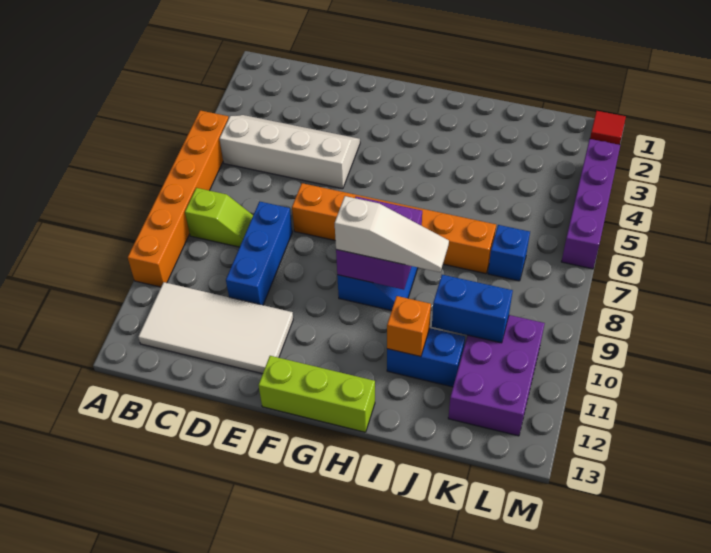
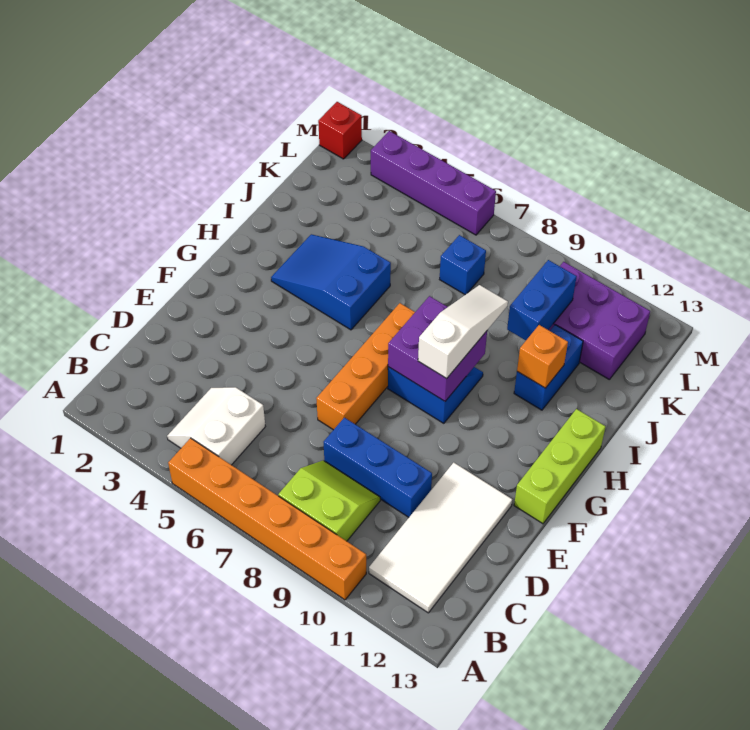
white 2x4 slope [220,115,360,189] -> white 2x2 slope [167,387,265,465]
lime 1x2 slope [185,188,253,247] -> lime 2x2 slope [278,460,380,541]
orange 1x6 brick [292,183,496,274] -> orange 1x4 brick [316,303,415,430]
none -> blue 2x3 slope [271,234,391,330]
red 1x1 tile [590,111,626,145] -> red 1x1 brick [318,102,362,159]

